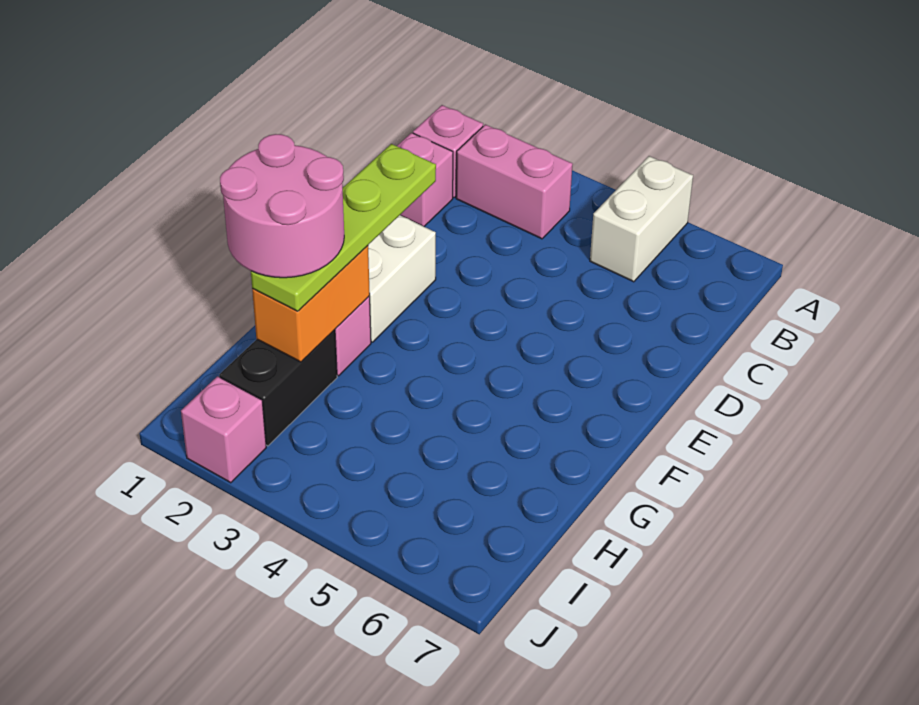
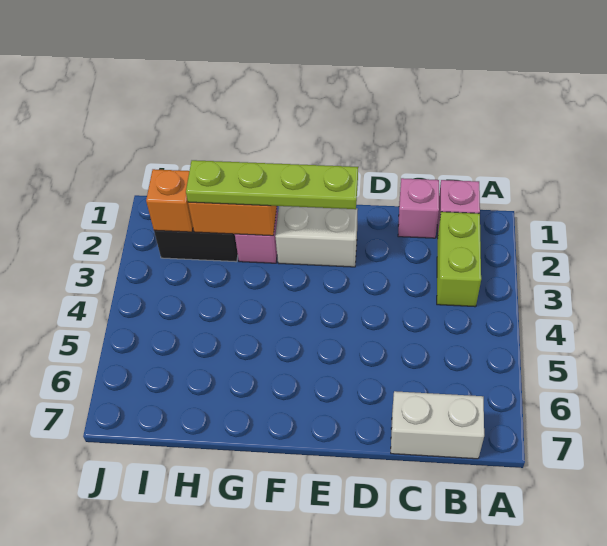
white 1x2 brick [590,156,693,282] -> white 1x2 brick moved to [391,391,484,459]
pink 1x2 brick [456,124,573,239] -> lime 1x2 brick [437,212,481,307]
pink 2x2 round brick [220,134,344,278] -> none
none -> orange 1x1 brick [146,169,193,232]
pink 1x1 brick [181,376,266,483] -> none

